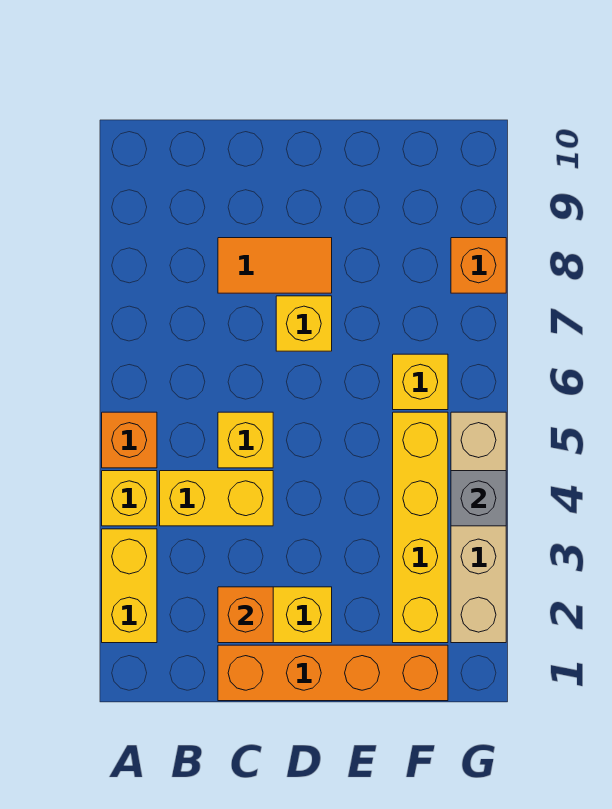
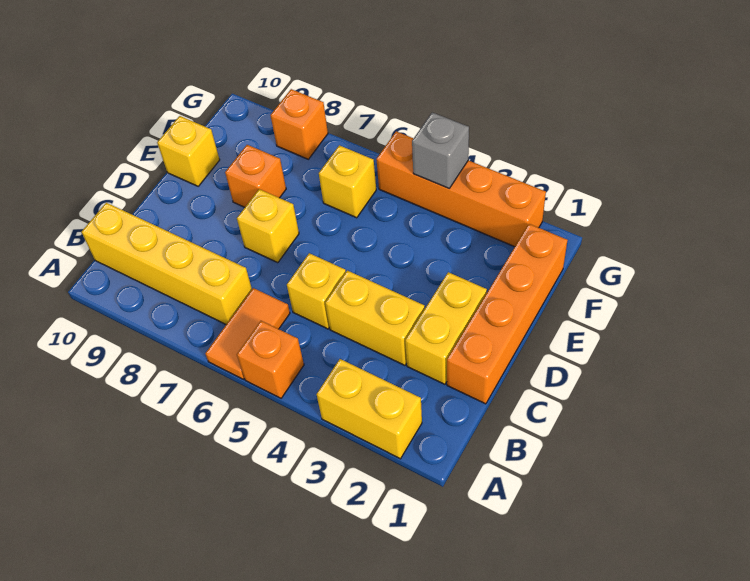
yellow 1x1 brick [102,471,157,526] -> yellow 1x1 brick moved to [157,116,220,186]
yellow 1x2 brick [160,471,273,526] -> yellow 1x2 brick turned to [325,271,425,365]
orange 1x1 brick [218,587,273,643] -> orange 1x1 brick moved to [225,145,286,207]
orange 1x2 tile [218,238,332,293] -> orange 1x2 tile moved to [205,288,290,379]
yellow 1x4 brick [393,412,448,643] -> yellow 1x4 brick moved to [82,203,252,324]
tan 1x4 brick [451,412,506,643] -> orange 1x4 brick [376,131,546,247]

